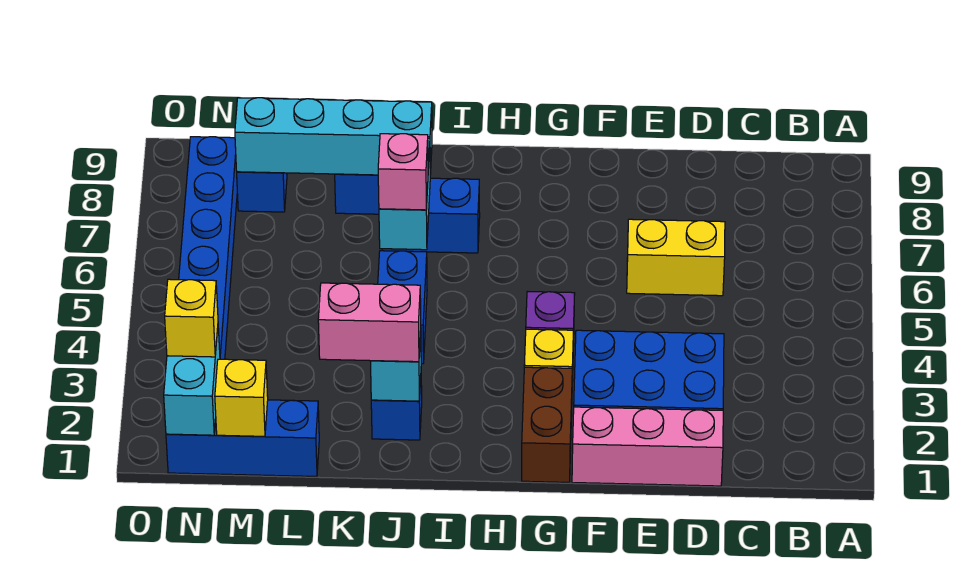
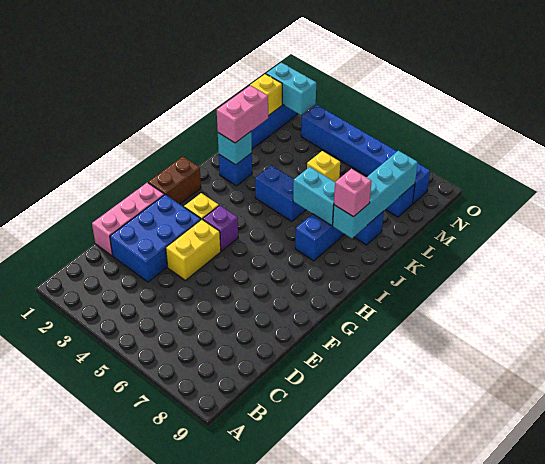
yellow 1x2 brick [627,219,725,296] -> yellow 1x2 brick moved to [166,219,221,280]
brown 1x2 brick [522,367,572,482] -> brown 1x2 brick turned to [148,157,201,204]
pink 1x1 brick [378,134,428,210] -> pink 1x1 brick moved to [334,169,372,217]
yellow 1x1 brick [165,279,218,357] -> yellow 1x1 brick moved to [307,151,340,182]

